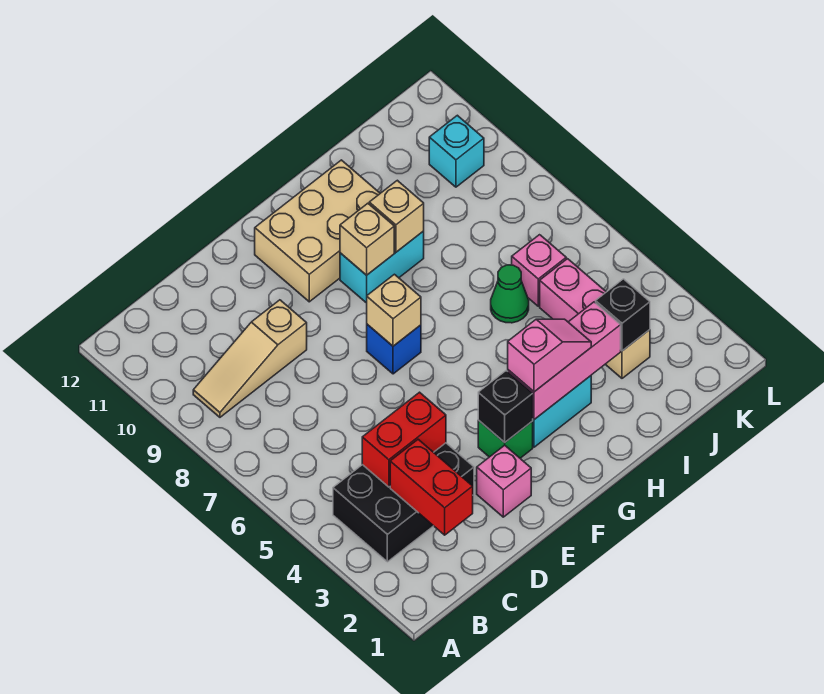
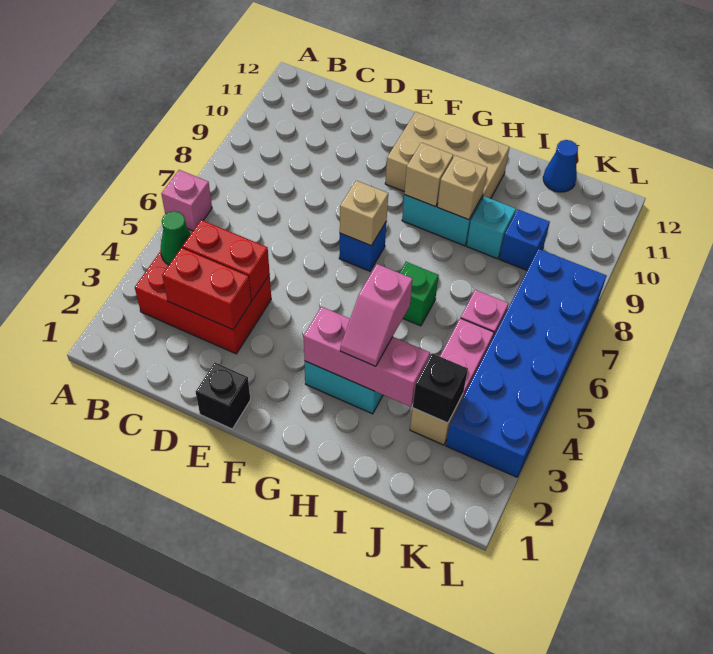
black 2x3 brick [333,443,474,562] -> red 2x3 brick [135,251,271,354]
tan 1x3 slope [193,300,307,417] -> none
red 1x2 brick [390,439,473,535] -> red 1x2 brick turned to [162,248,251,330]
pink 1x1 brick [477,445,531,517] -> pink 1x1 brick moved to [161,170,212,231]
green 1x1 brick [478,420,533,458] -> green 1x1 brick moved to [400,262,439,326]
black 1x1 brick [478,371,533,442] -> black 1x1 brick moved to [196,363,250,429]
pink 1x2 slope [508,319,591,392] -> pink 1x2 slope turned to [340,264,413,366]
green 1x1 cone [491,265,529,323] -> green 1x1 cone moved to [160,211,191,265]
none -> blue 1x1 brick [500,210,550,270]
none -> blue 1x1 cone [543,140,578,192]
none -> blue 2x6 brick [446,249,606,477]
cyan 1x1 brick [429,115,484,187] -> cyan 1x1 brick moved to [467,196,516,259]

